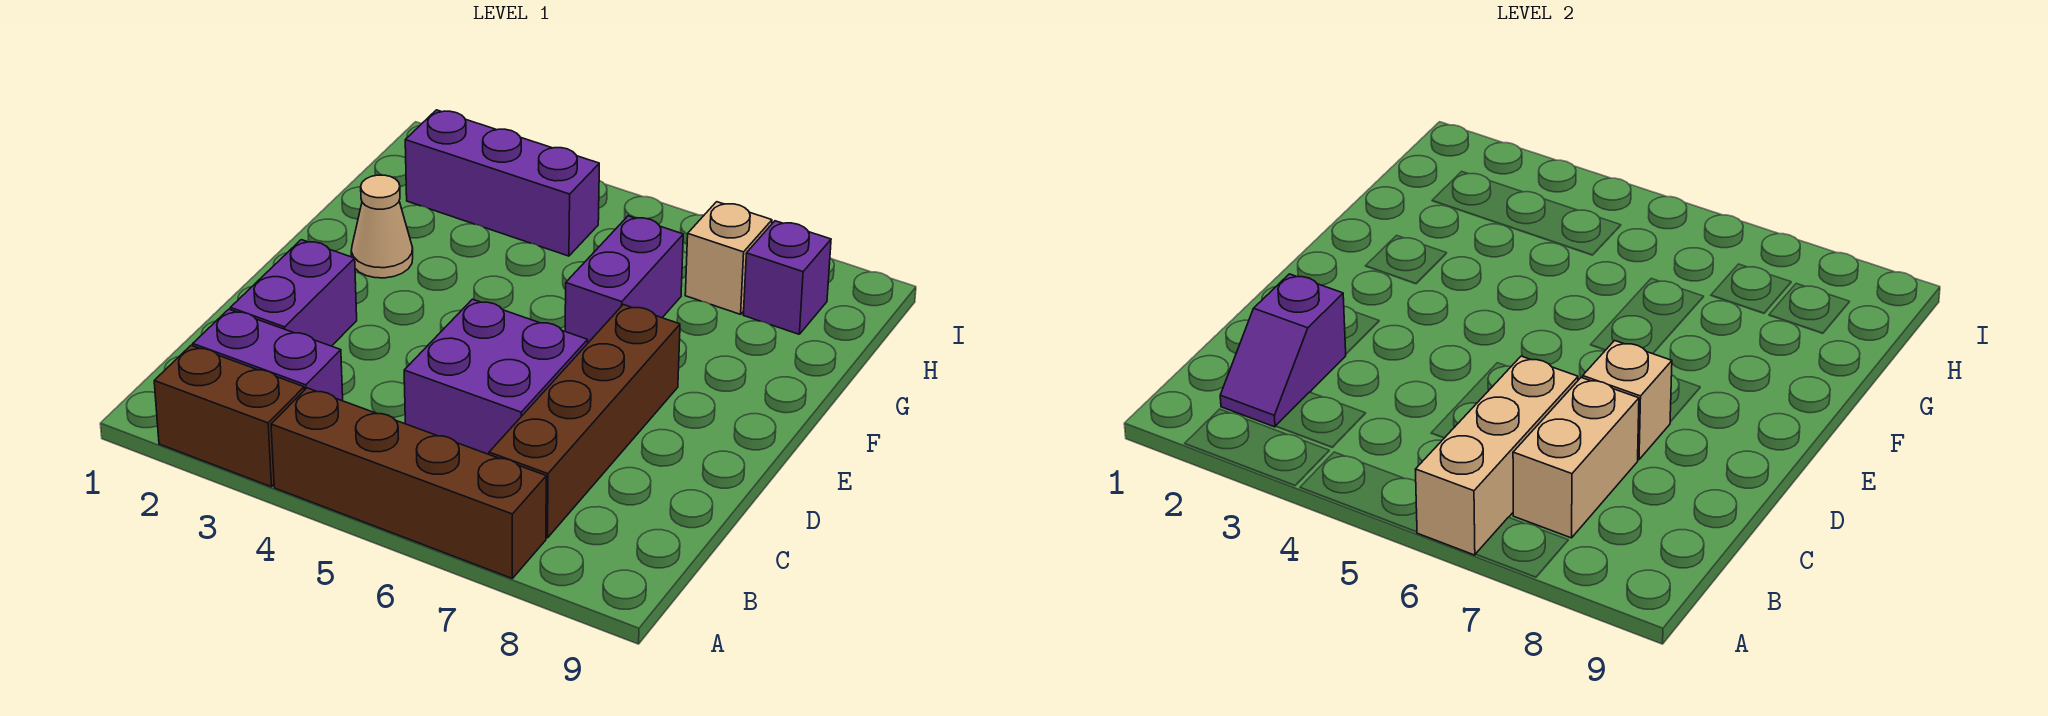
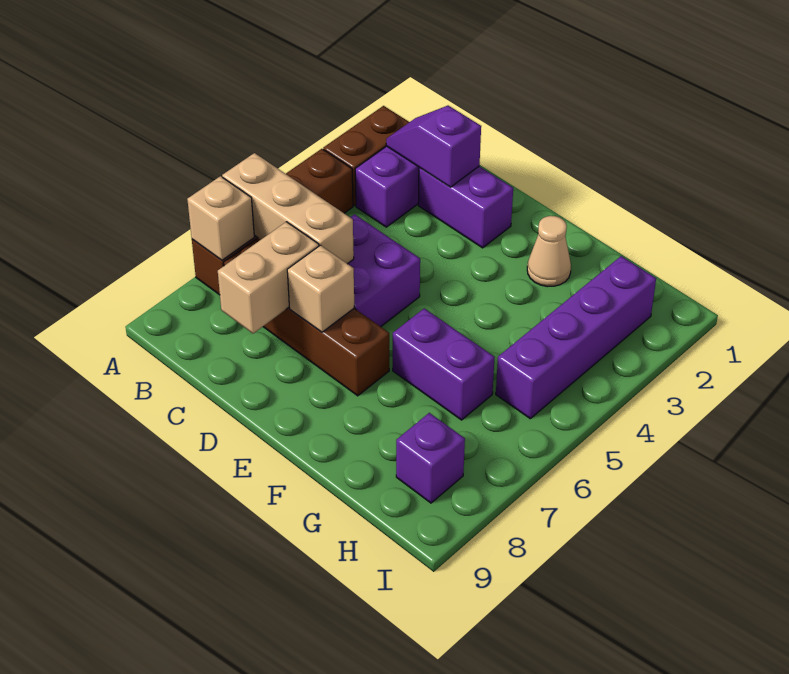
tan 1x2 brick [1513,378,1639,538] -> tan 1x2 brick turned to [218,222,319,334]
purple 1x3 brick [405,110,599,256] -> purple 1x4 brick [496,256,656,419]
tan 1x1 brick [685,202,772,314] -> tan 1x1 brick moved to [187,176,254,260]

